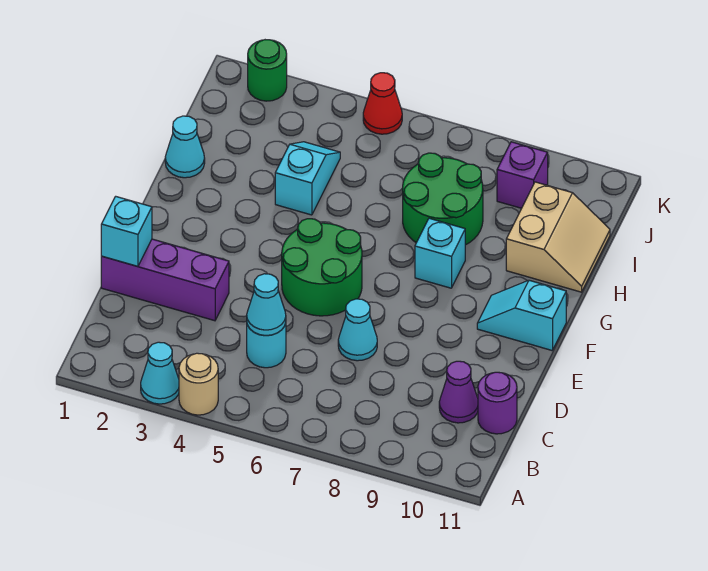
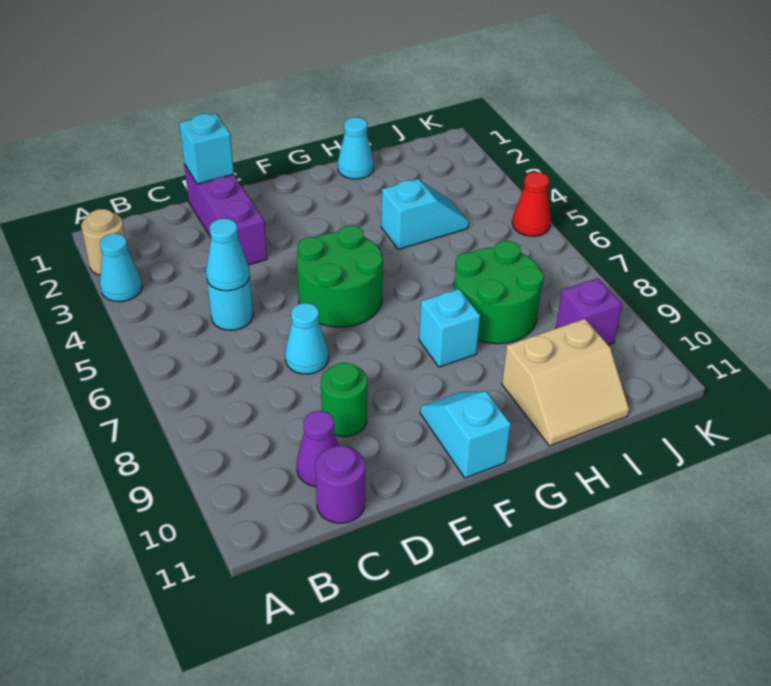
tan 1x1 round brick [179,353,218,415] -> tan 1x1 round brick moved to [81,209,125,275]
green 1x1 round brick [248,40,287,101] -> green 1x1 round brick moved to [321,363,367,436]

